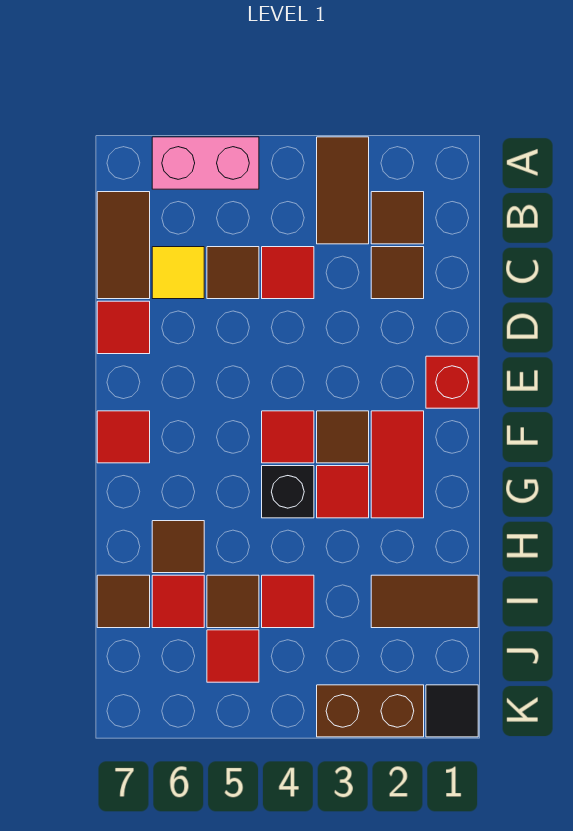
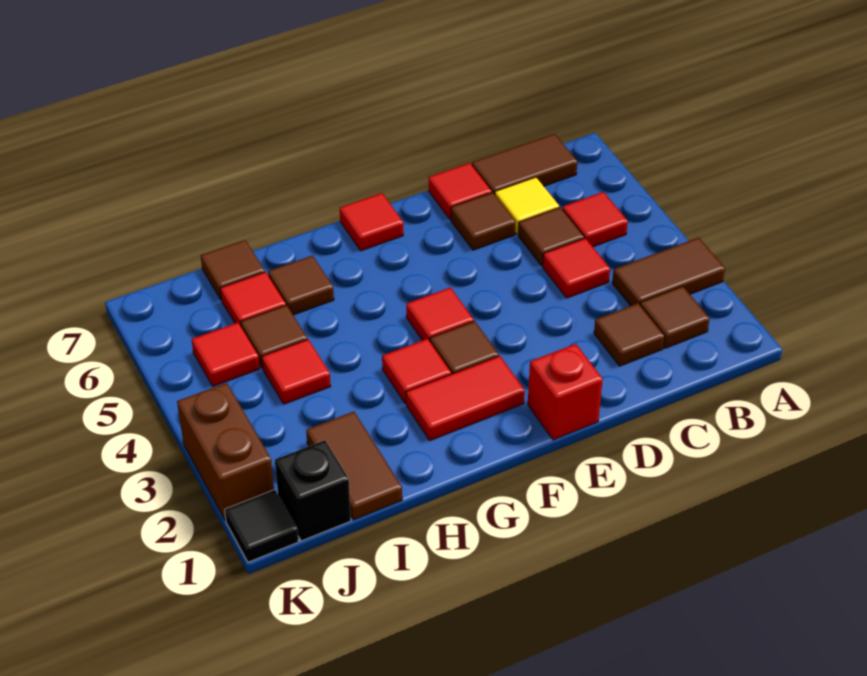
pink 1x2 brick [152,137,259,189] -> none
none -> red 1x1 tile [562,192,628,247]
none -> brown 1x1 tile [451,192,516,250]
black 1x1 brick [262,466,314,518] -> black 1x1 brick moved to [275,440,351,541]

